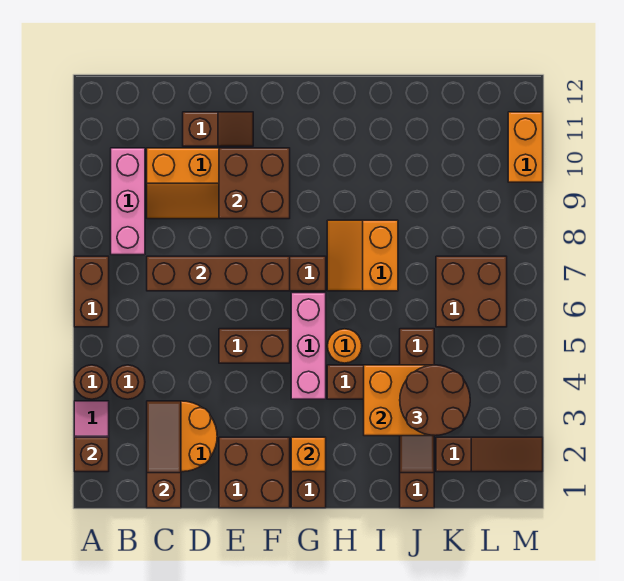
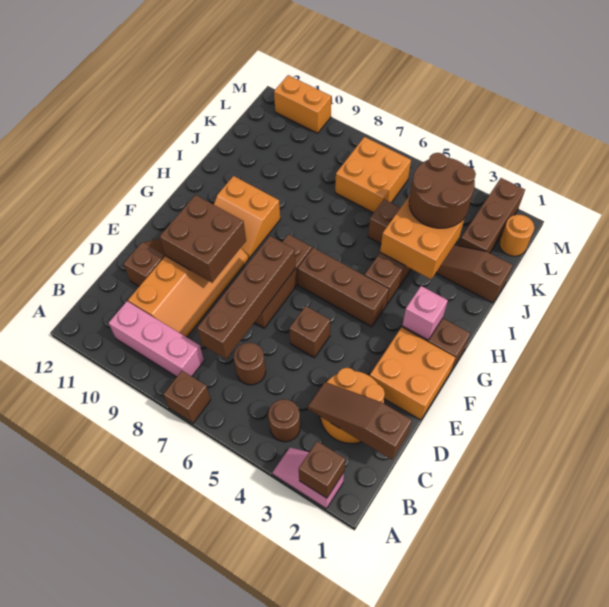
brown 1x1 round brick [74,365,109,399] -> brown 1x1 round brick moved to [234,343,266,385]
brown 1x2 brick [74,256,109,327] -> brown 1x1 brick [163,371,211,423]
brown 2x2 brick [219,437,290,508] -> orange 2x2 brick [370,327,456,420]
brown 1x2 brick [219,329,290,363] -> brown 1x1 brick [289,306,330,358]
orange 1x1 brick [291,437,326,472] -> pink 1x1 brick [402,286,448,340]
pink 1x3 brick [291,293,326,399] -> brown 1x3 brick [298,248,389,327]
orange 1x1 round brick [328,329,362,363] -> orange 1x1 round brick moved to [500,215,534,256]
orange 2x2 slope [327,220,398,291] -> orange 2x2 slope moved to [214,176,280,258]
brown 1x3 slope [436,437,543,472] -> brown 1x3 brick [459,178,525,253]
brown 2x2 brick [436,256,507,327] -> orange 2x2 brick [335,137,411,213]

